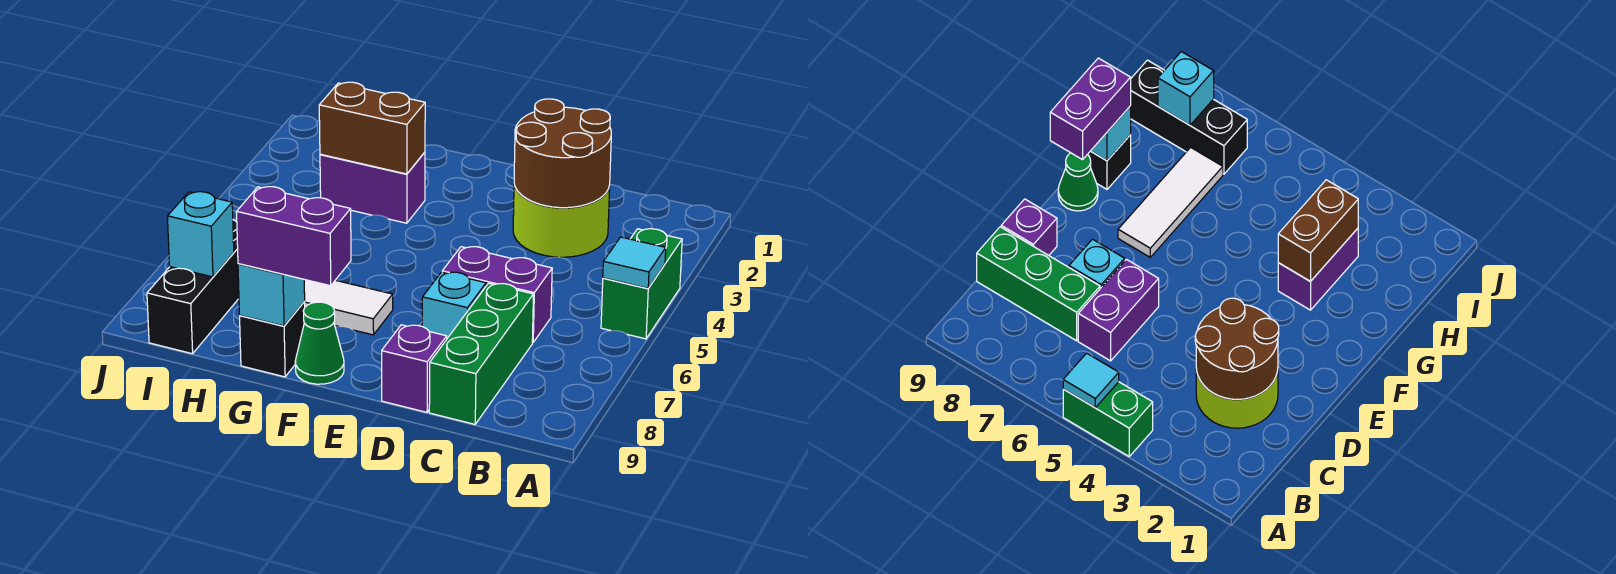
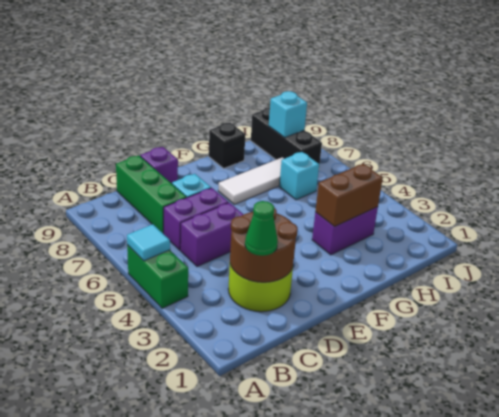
green 1x1 cone [295,302,344,384] -> green 1x1 cone moved to [245,201,278,256]
purple 1x2 brick [237,187,351,286] -> purple 1x2 brick moved to [180,203,244,267]
cyan 1x1 brick [238,264,305,326] -> cyan 1x1 brick moved to [279,152,319,200]

